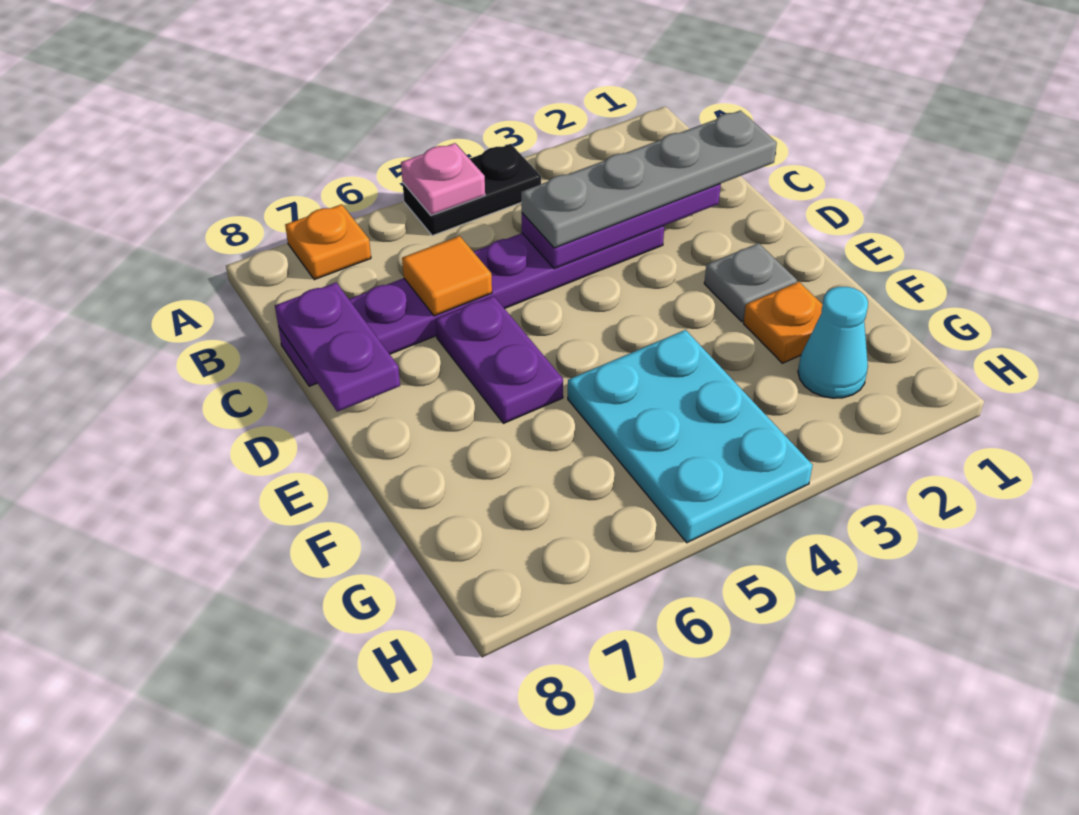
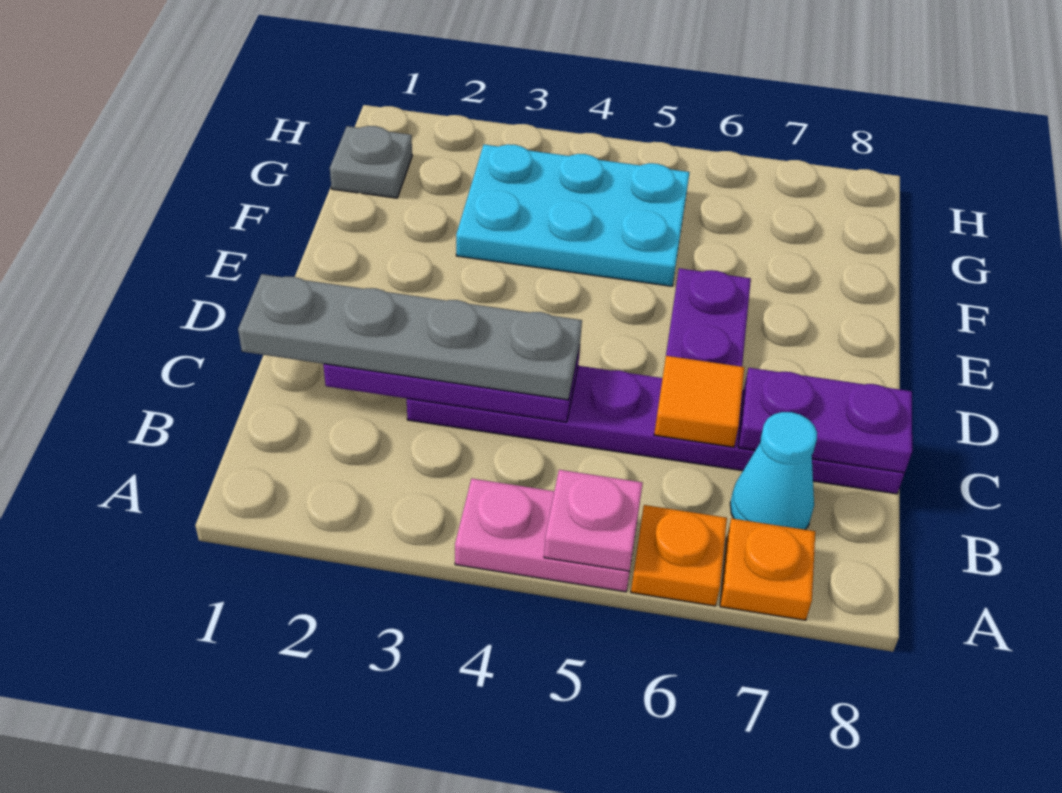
black 1x2 plate [403,144,541,236] -> pink 1x2 plate [455,479,630,592]
purple 1x2 plate [275,283,400,412] -> purple 1x2 plate turned to [738,368,912,473]
grey 1x1 plate [704,243,797,321] -> grey 1x1 plate moved to [330,126,412,198]
orange 1x1 plate [743,282,823,363] -> orange 1x1 plate moved to [631,505,727,606]
cyan 2x3 plate [568,330,813,543] -> cyan 2x3 plate turned to [456,144,690,286]
cyan 1x1 cone [798,287,868,398] -> cyan 1x1 cone moved to [730,412,817,530]

